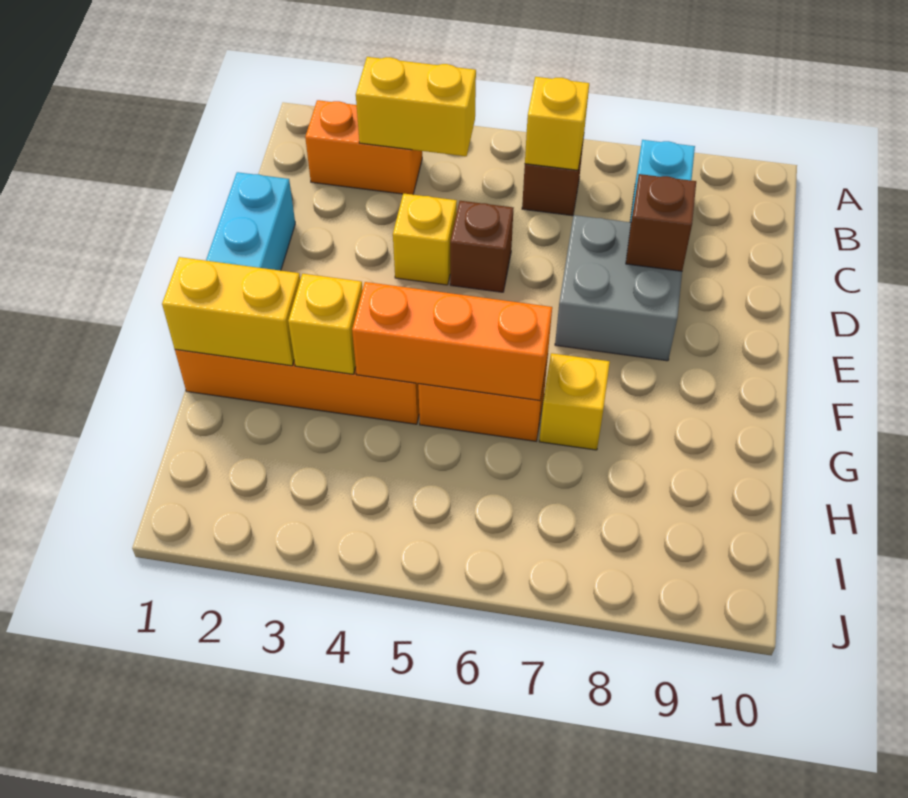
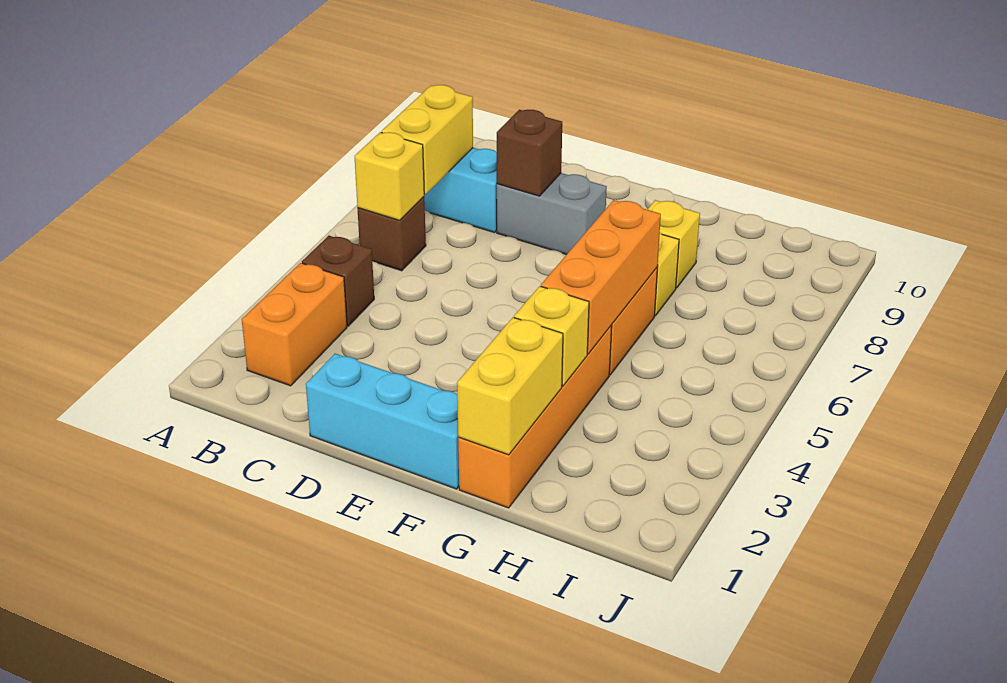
yellow 1x2 brick [356,57,476,156] -> yellow 1x2 brick moved to [381,85,473,195]
yellow 1x1 brick [393,193,457,285] -> yellow 1x1 brick moved to [647,200,700,288]
brown 1x1 brick [450,201,513,292] -> brown 1x1 brick moved to [302,236,374,326]
grey 2x2 brick [555,215,682,361] -> grey 1x2 brick [497,173,607,255]

